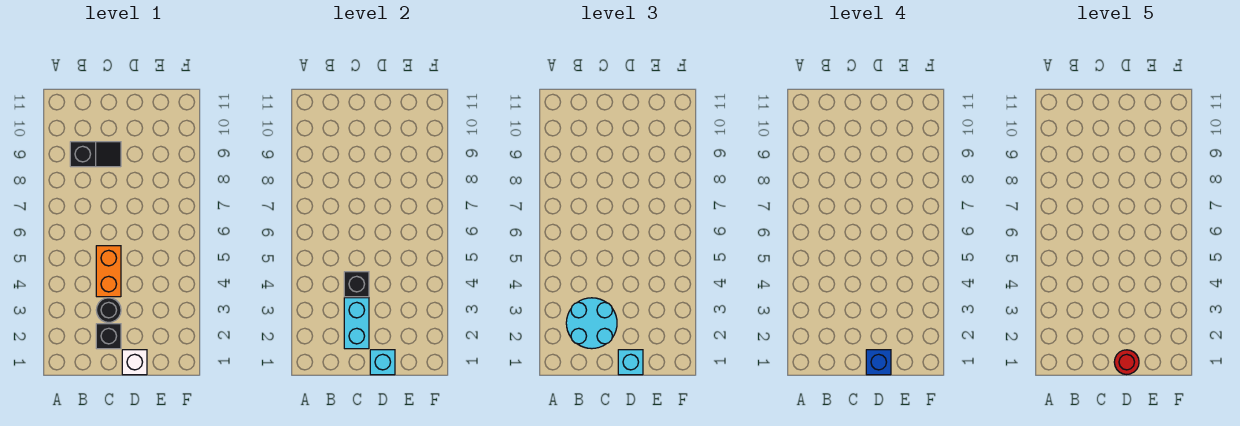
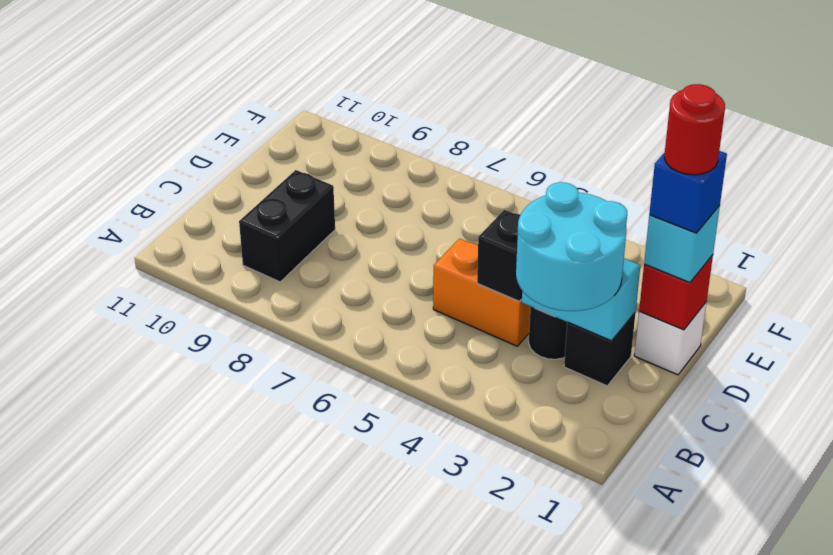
black 1x2 slope [70,142,121,167] -> black 1x2 brick [239,170,335,282]
cyan 1x1 brick [370,350,395,375] -> red 1x1 brick [639,255,713,330]

